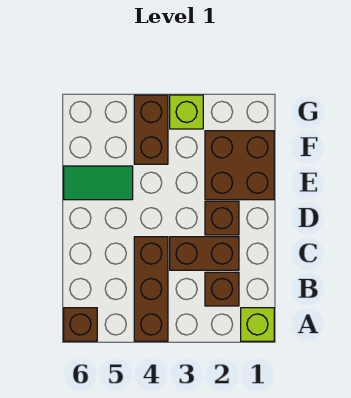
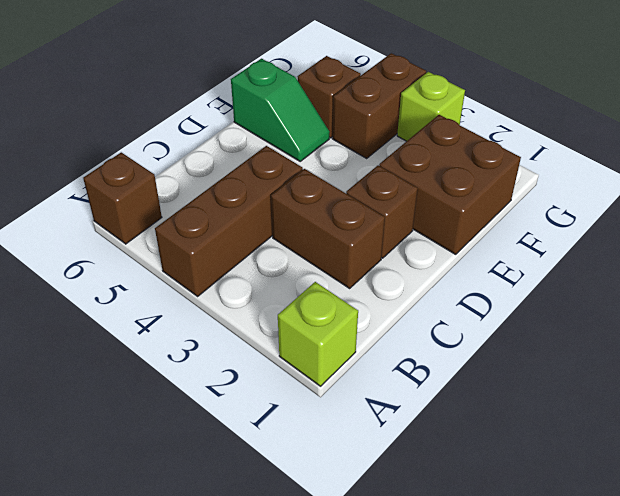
brown 1x1 brick [205,272,239,306] -> brown 1x1 brick moved to [297,56,361,138]
green 1x2 tile [64,166,133,200] -> green 1x2 slope [231,59,330,161]

